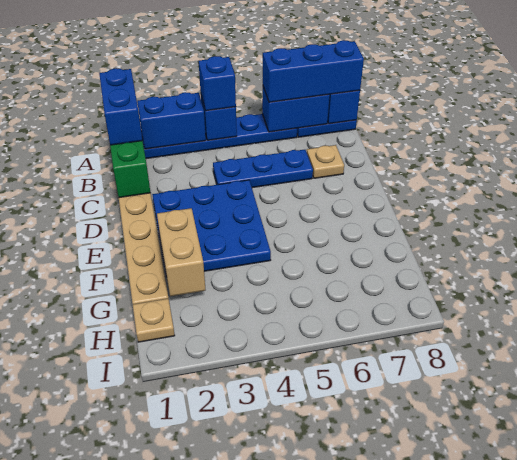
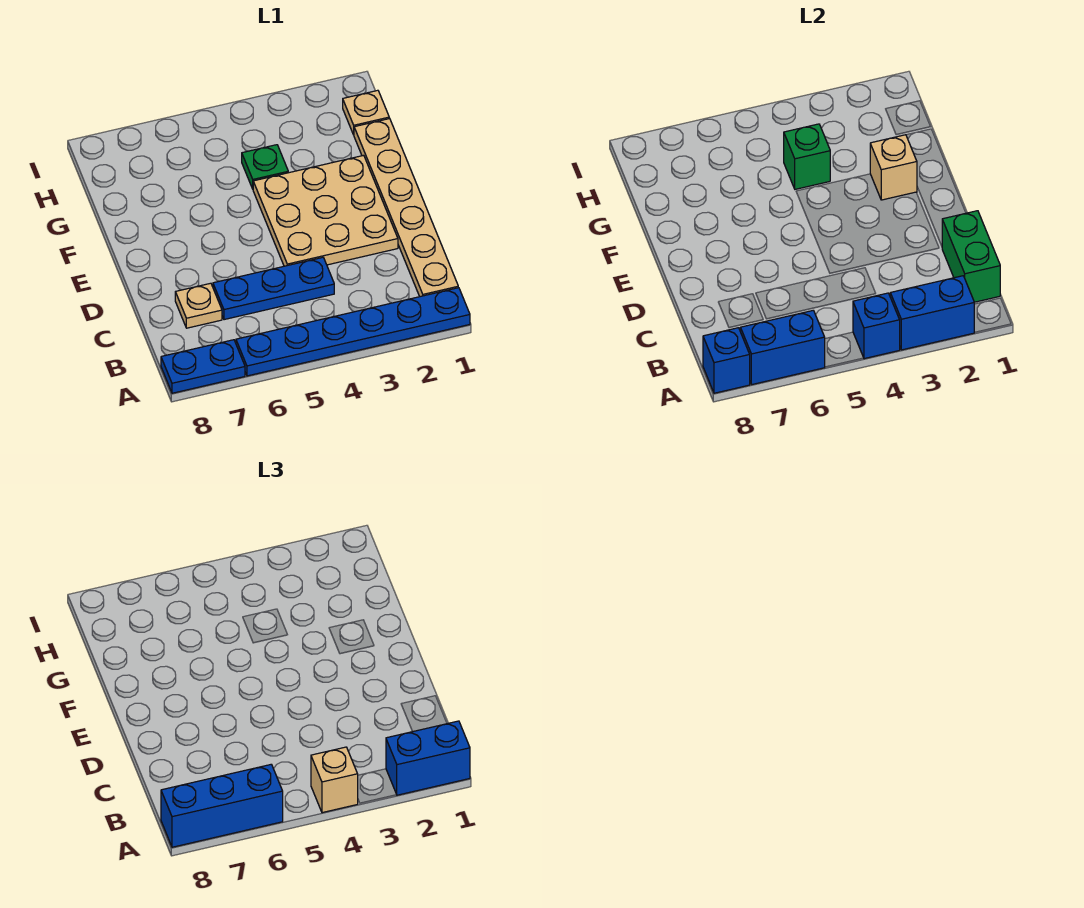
blue 1x2 brick [99,68,142,145] -> blue 1x2 brick turned to [386,721,470,795]
blue 1x1 brick [199,56,236,111] -> tan 1x1 brick [311,747,358,813]
blue 3x3 plate [152,180,271,277] -> tan 3x3 plate [253,155,398,266]
tan 1x2 brick [157,208,206,296] -> tan 1x1 brick [870,135,917,200]
none -> green 1x1 plate [242,145,288,189]
none -> green 1x1 brick [784,124,830,189]

